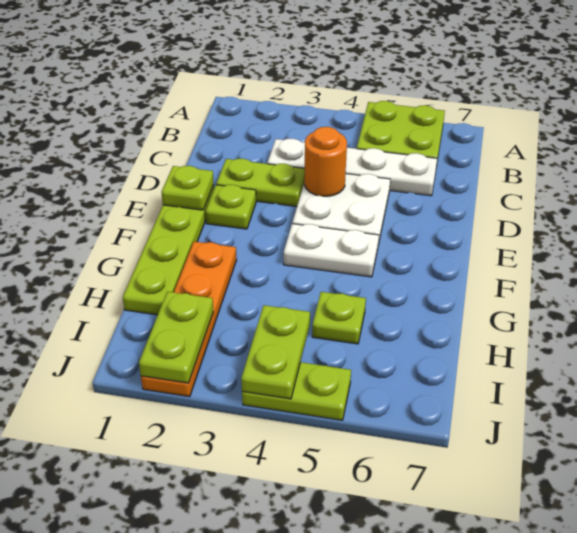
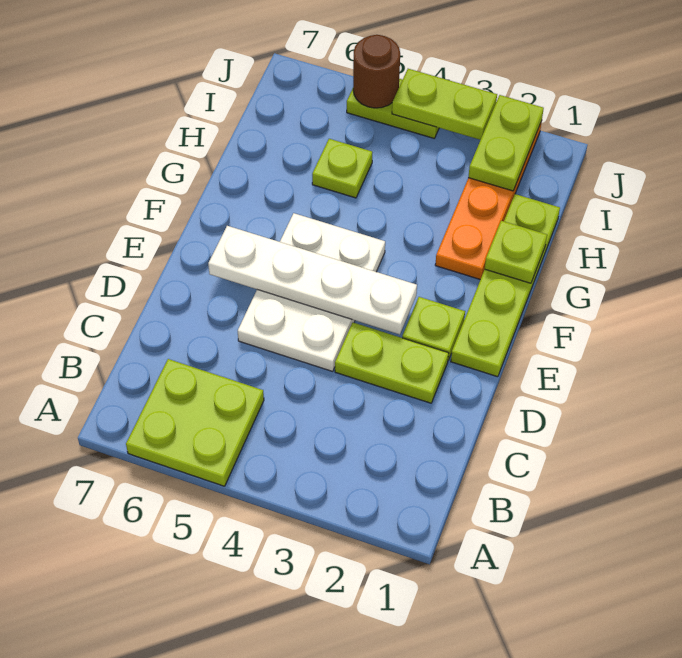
white 1x4 plate [267,139,437,196] -> white 1x4 plate moved to [208,226,417,335]
orange 1x1 round brick [304,127,347,196] -> none
lime 1x1 plate [161,166,214,210] -> lime 1x1 plate moved to [485,221,547,283]
lime 1x2 plate [241,305,310,399] -> lime 1x2 plate turned to [392,69,497,140]
none -> brown 1x1 round brick [353,35,400,108]

